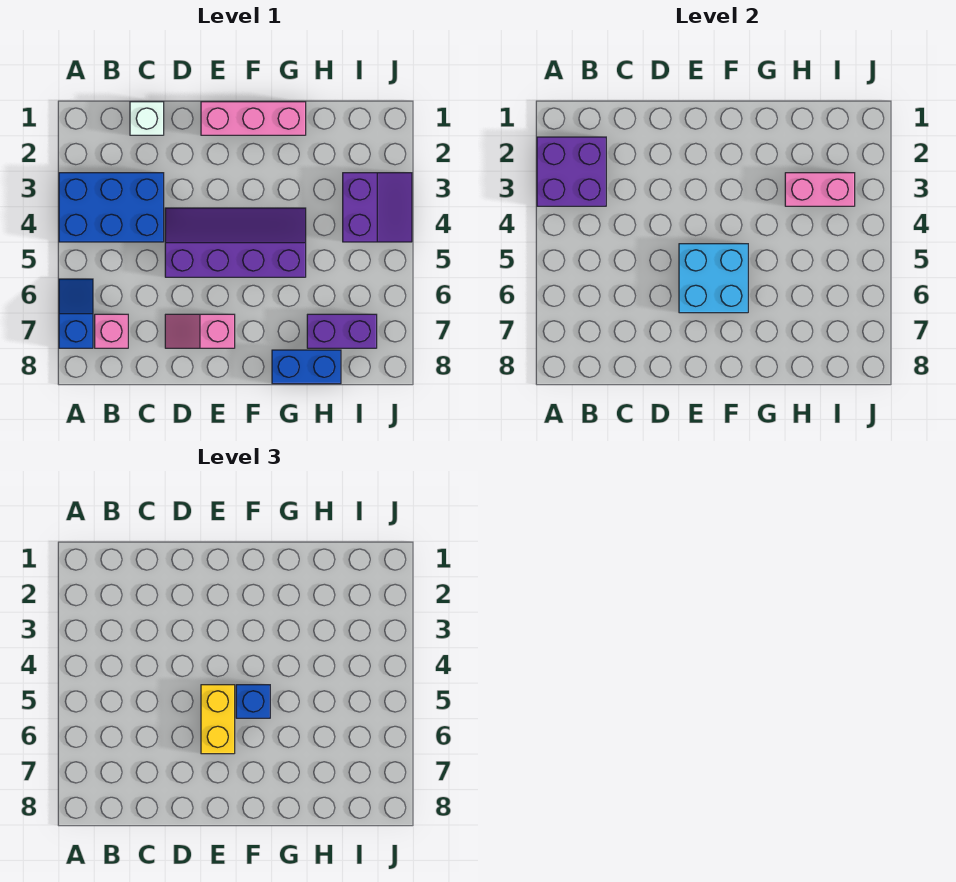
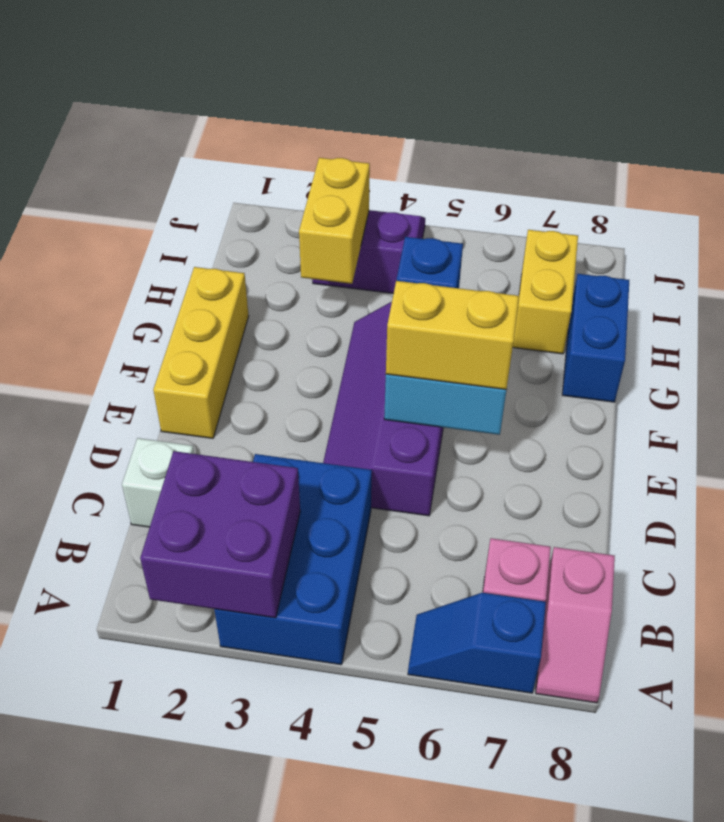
pink 1x2 slope [165,314,235,348] -> pink 1x2 slope moved to [536,547,615,703]
pink 1x3 brick [201,102,306,135] -> yellow 1x3 brick [153,267,249,438]
pink 1x2 brick [785,173,855,206] -> yellow 1x2 brick [299,158,370,284]
purple 1x2 brick [307,314,377,348] -> yellow 1x2 brick [513,230,578,354]

